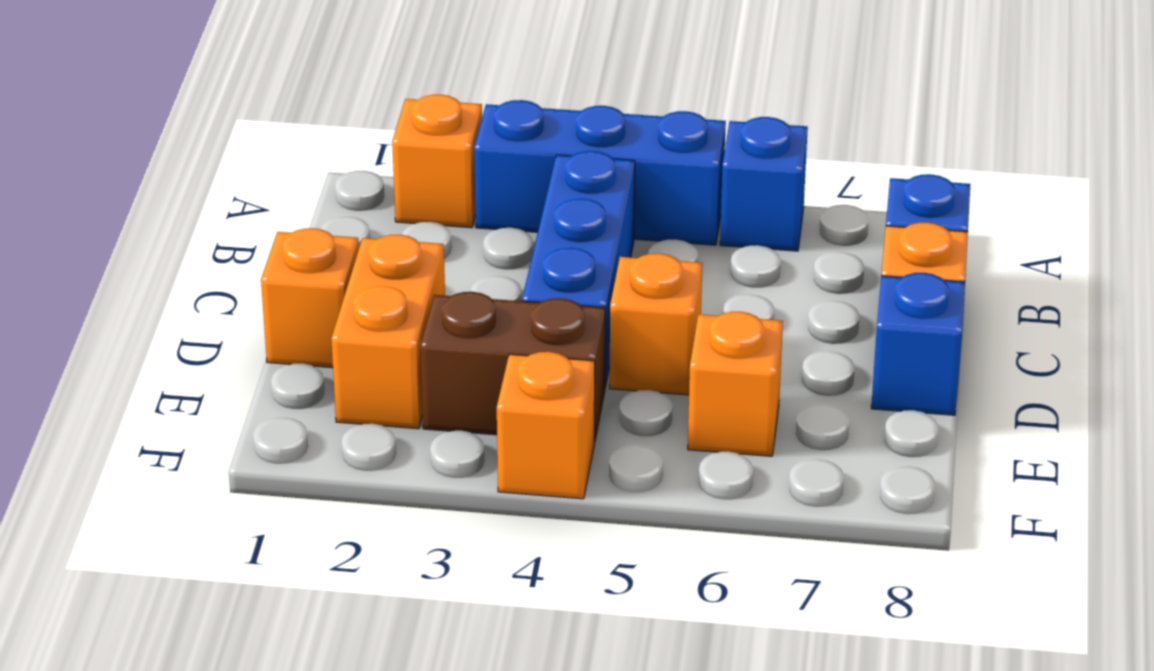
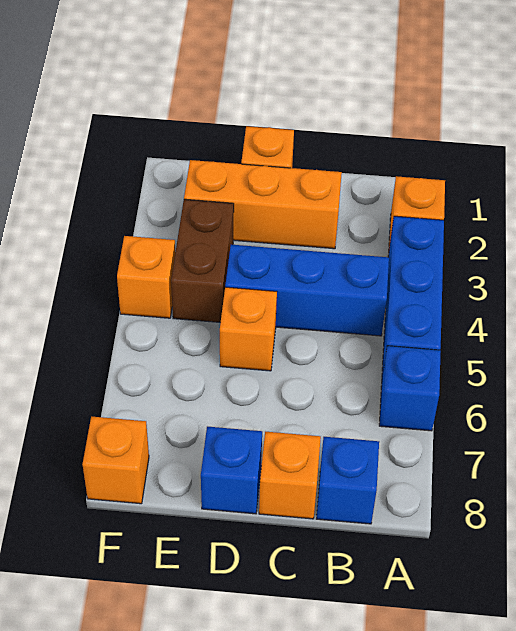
orange 1x2 brick [331,235,445,429] -> orange 1x3 brick [184,160,342,249]
orange 1x1 brick [688,312,783,456] -> orange 1x1 brick moved to [83,417,149,504]

